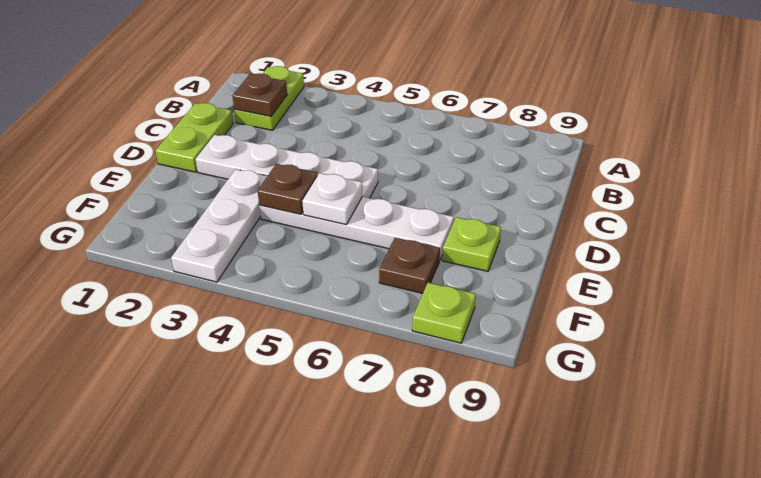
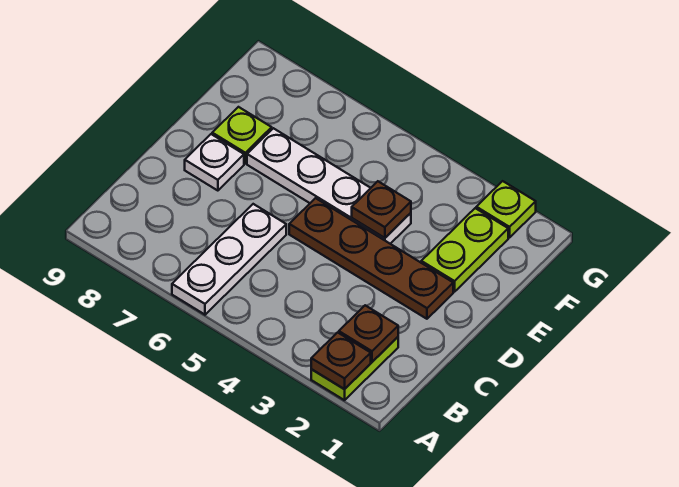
lime 1x2 plate [155,103,233,172] -> lime 1x2 plate moved to [421,208,508,292]
white 1x4 plate [196,135,378,198] -> brown 1x4 plate [289,198,453,319]
white 1x3 plate [171,169,267,282] -> white 1x3 plate moved to [172,204,286,315]
white 1x1 plate [302,173,362,225] -> white 1x1 plate moved to [185,134,244,191]
brown 1x1 plate [379,238,440,293] -> brown 1x1 plate moved to [311,332,371,389]
lime 1x1 plate [412,283,476,343] -> lime 1x1 plate moved to [476,181,536,238]

